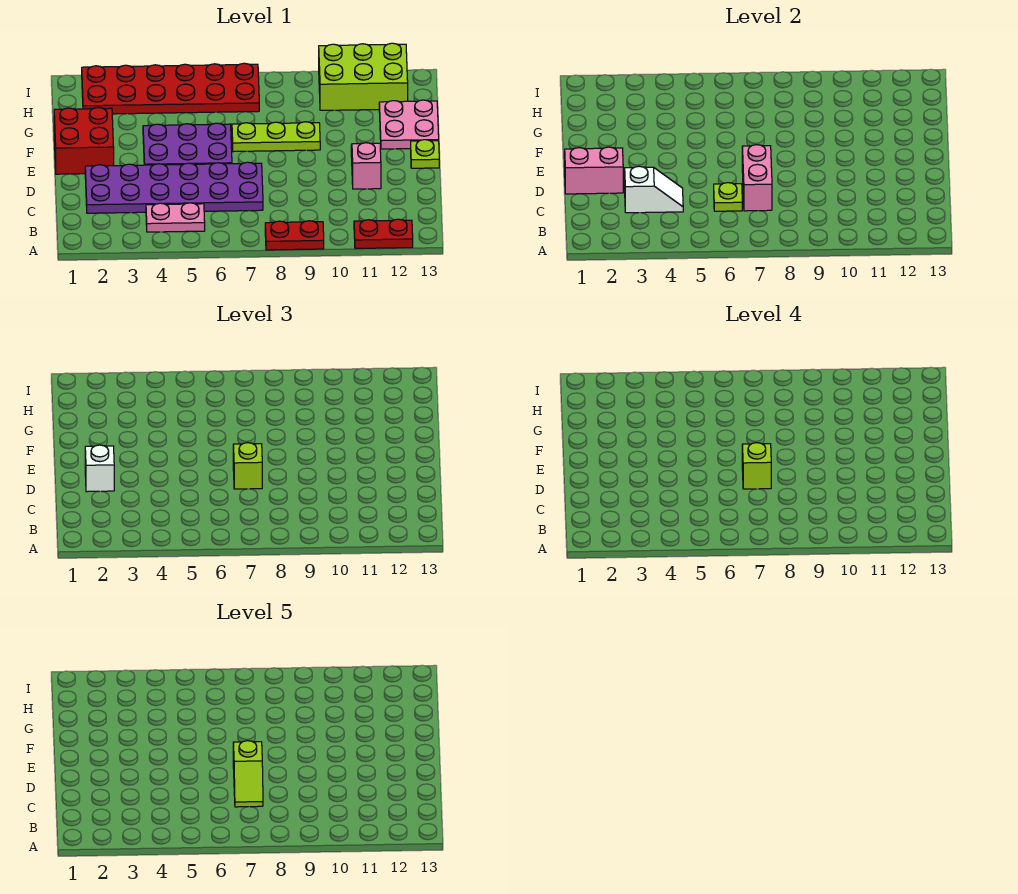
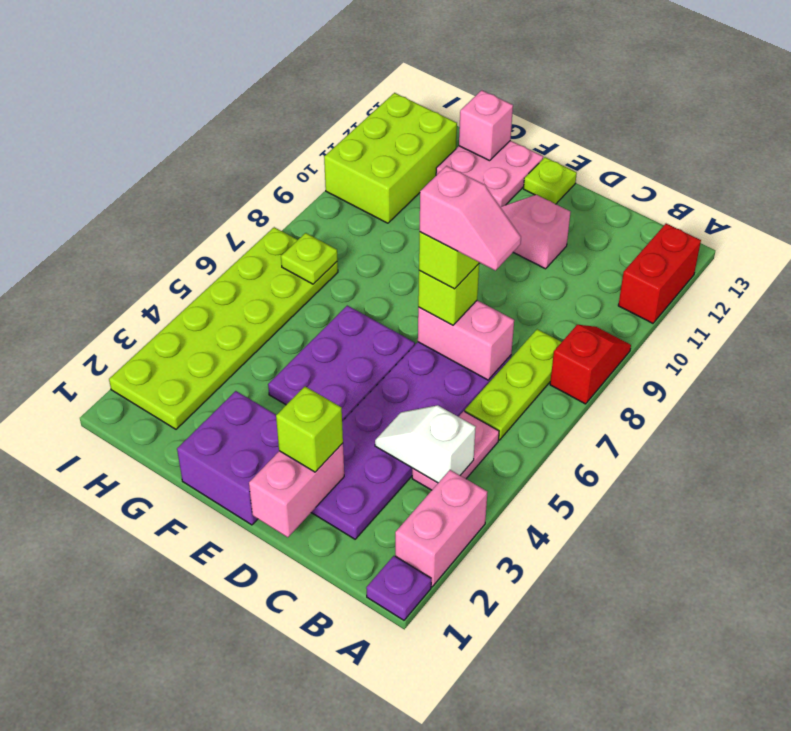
none -> purple 1x1 plate [366,556,431,620]
none -> pink 1x2 brick [395,470,487,587]
red 1x2 plate [265,221,324,250] -> red 1x2 slope [550,325,631,404]
red 1x2 plate [354,219,413,249] -> red 1x2 brick [618,224,701,323]
white 1x2 slope [625,166,683,213] -> white 1x2 slope turned to [375,405,476,483]
lime 1x1 plate [714,183,742,211] -> lime 1x1 plate moved to [281,233,337,284]
lime 1x2 slope [233,741,263,807] -> pink 1x2 slope [420,166,521,271]
white 1x1 brick [85,445,114,492] -> lime 1x1 brick [276,387,343,472]
red 2x2 brick [54,108,114,174] -> purple 2x2 brick [177,391,279,525]
lime 1x3 plate [232,122,320,152] -> lime 1x3 plate moved to [465,329,561,440]
none -> pink 1x1 brick [459,90,513,161]
red 2x6 plate [82,63,259,114] -> lime 2x6 plate [109,227,338,429]

